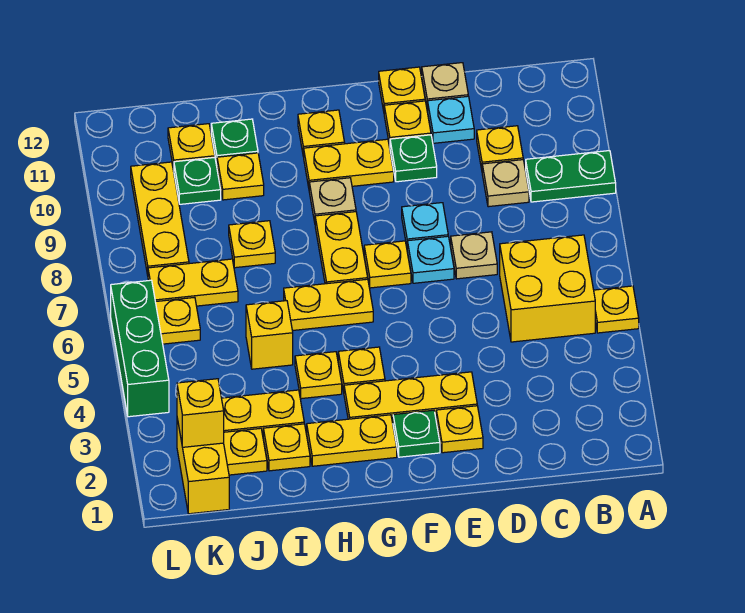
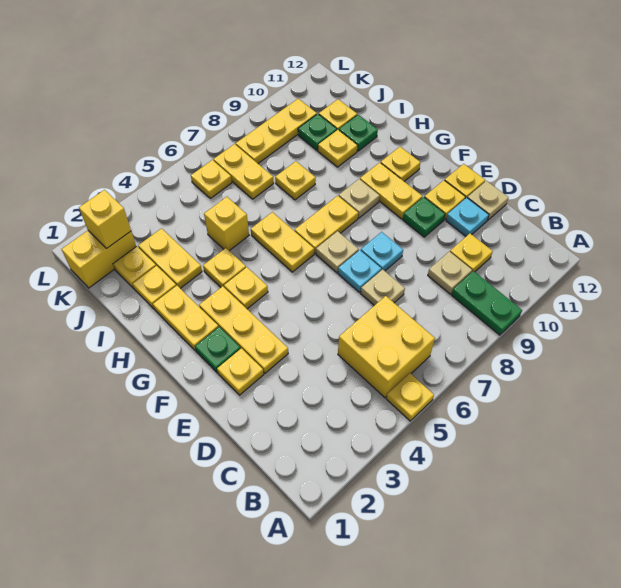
yellow 1x1 plate [364,241,411,288] -> tan 1x1 plate [316,231,359,273]
green 1x3 brick [111,280,169,417] -> none

